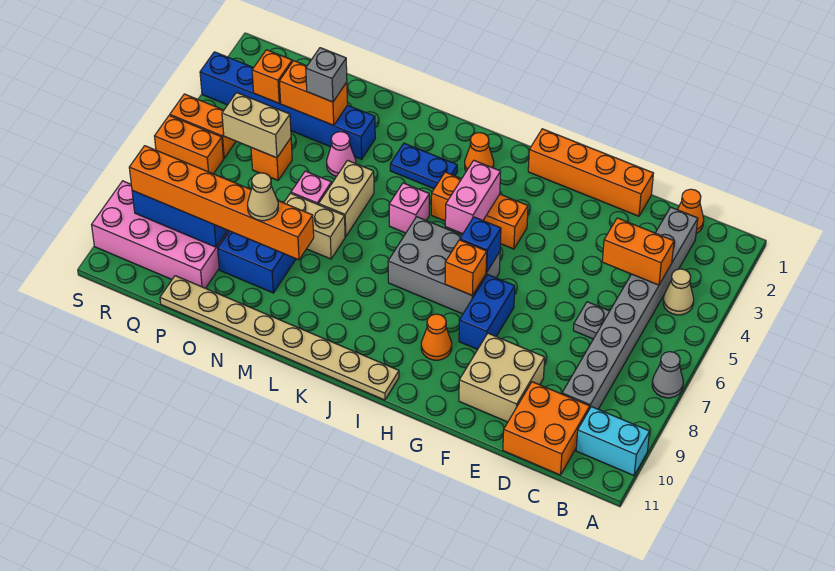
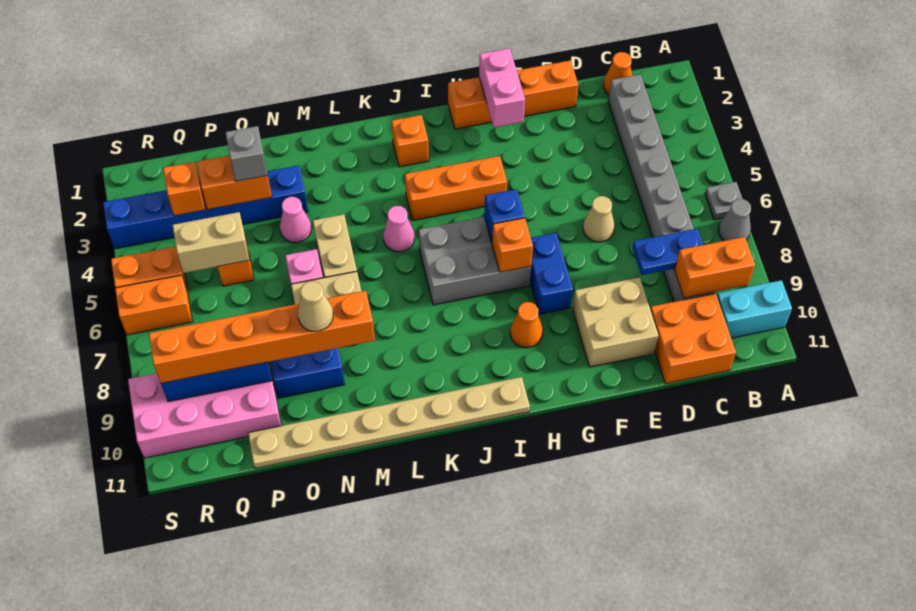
tan 1x1 cone [663,269,694,315] -> tan 1x1 cone moved to [583,196,615,242]
orange 1x2 brick [602,218,674,285] -> orange 1x2 brick moved to [675,237,755,298]
grey 1x1 plate [573,302,610,339] -> grey 1x1 plate moved to [705,182,743,220]
pink 1x2 brick [445,160,501,234] -> pink 1x2 brick moved to [479,48,525,127]
orange 1x1 cone [465,133,494,171] -> orange 1x1 brick [392,115,429,167]
blue 1x2 plate [390,143,457,189] -> blue 1x2 plate moved to [632,229,703,275]
pink 1x1 brick [389,183,429,233] -> pink 1x1 cone [383,206,415,252]

